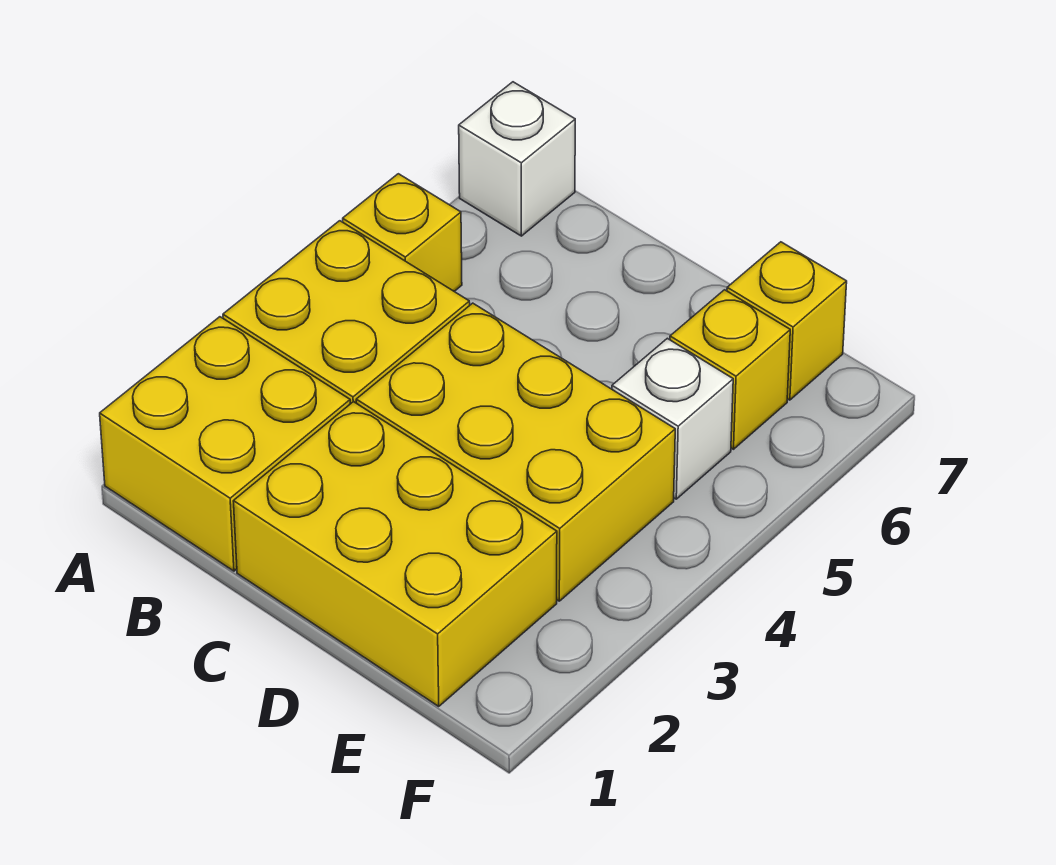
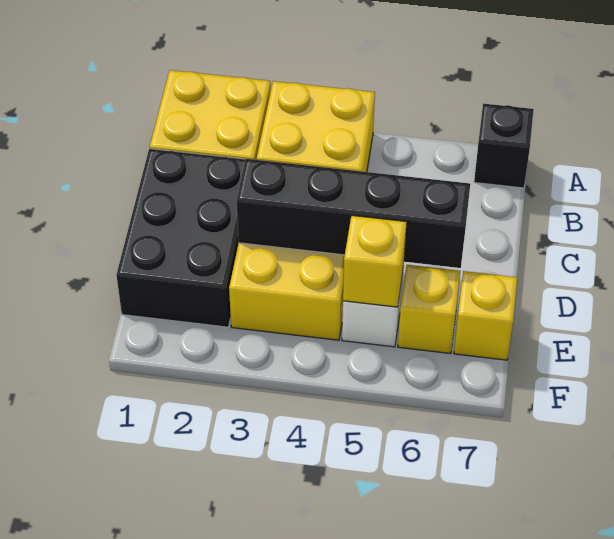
yellow 1x1 brick [343,174,462,291] -> yellow 1x1 brick moved to [343,215,407,307]
white 1x1 brick [459,82,575,236] -> black 1x1 brick [474,104,534,188]
yellow 2x3 brick [234,402,557,706] -> black 2x3 brick [116,149,245,327]
none -> black 1x4 brick [237,159,470,268]

